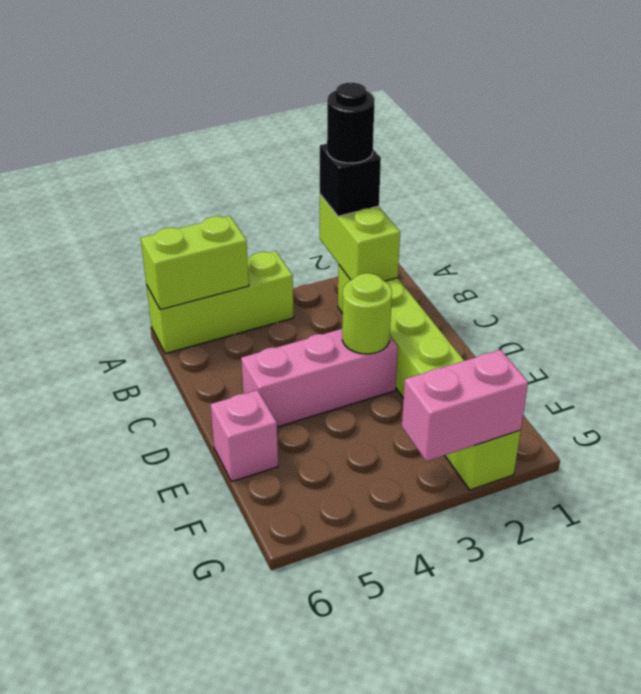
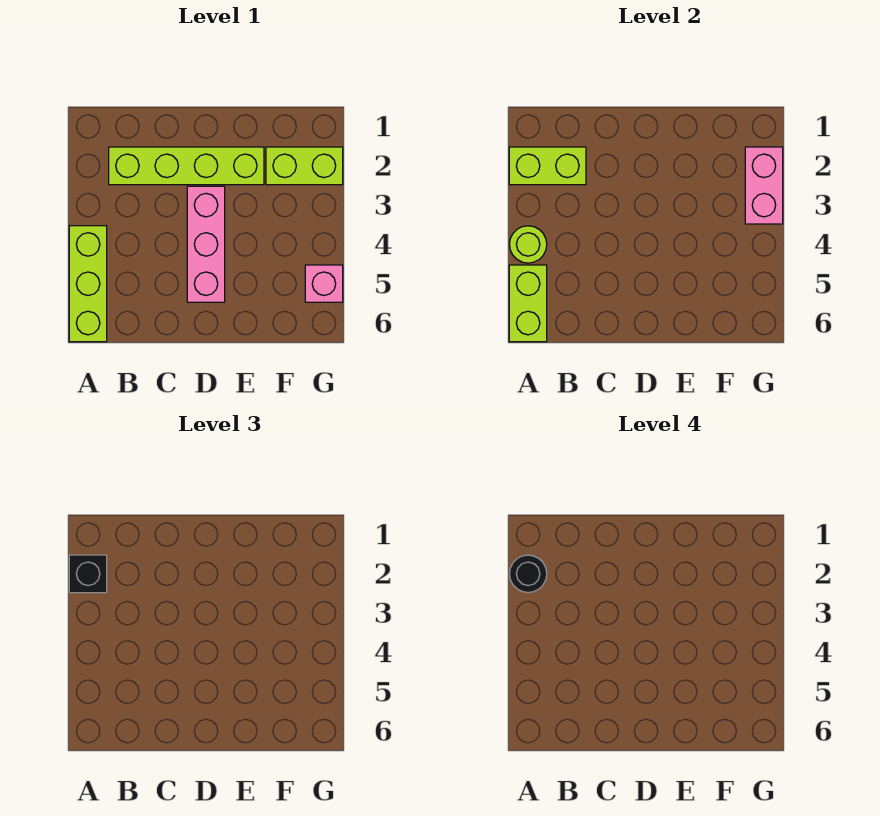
lime 1x1 round brick [342,273,392,354] -> lime 1x1 round brick moved to [509,226,547,263]
pink 1x1 brick [211,390,278,481] -> pink 1x1 brick moved to [305,265,343,302]

